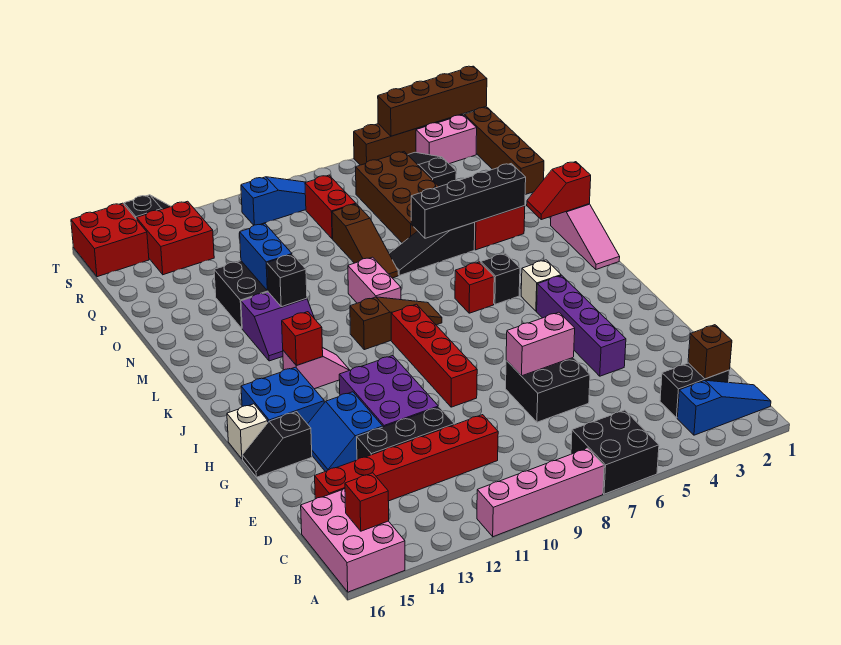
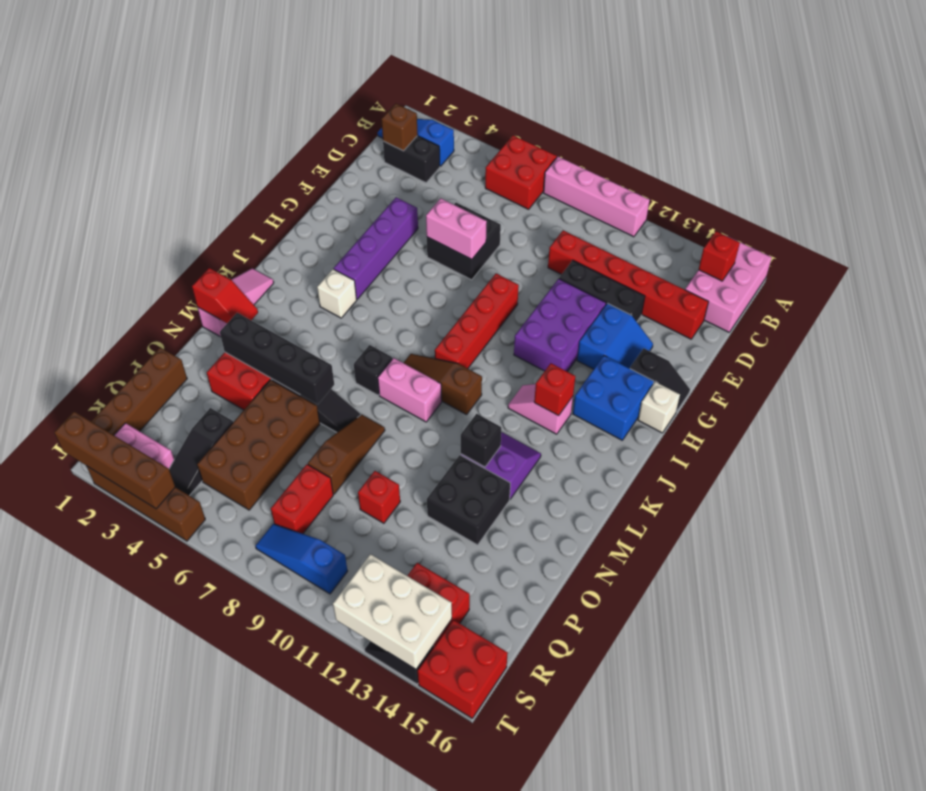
black 2x2 brick [571,410,659,494] -> red 2x2 brick [485,135,557,209]
black 1x1 brick [481,253,520,304] -> black 1x1 brick moved to [354,345,392,395]
red 1x1 brick [455,262,494,313] -> red 1x1 brick moved to [358,471,400,523]
pink 1x2 brick [348,257,401,303] -> pink 1x2 brick turned to [378,358,442,422]
blue 1x2 brick [240,224,292,291] -> none
none -> white 2x3 brick [333,554,452,669]

